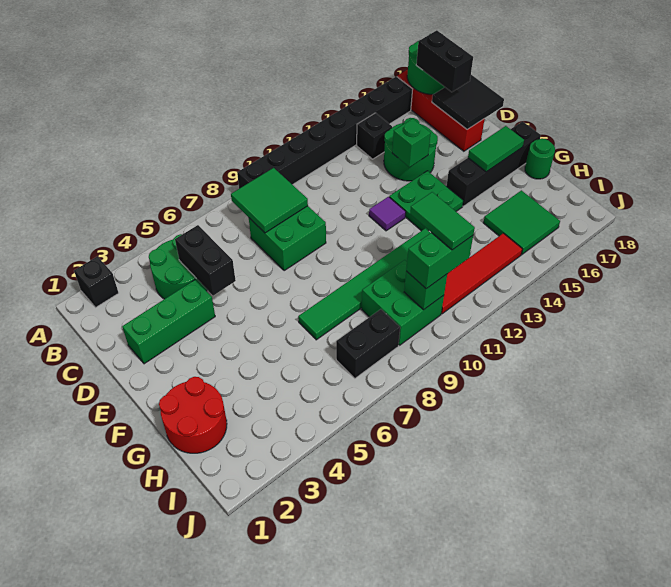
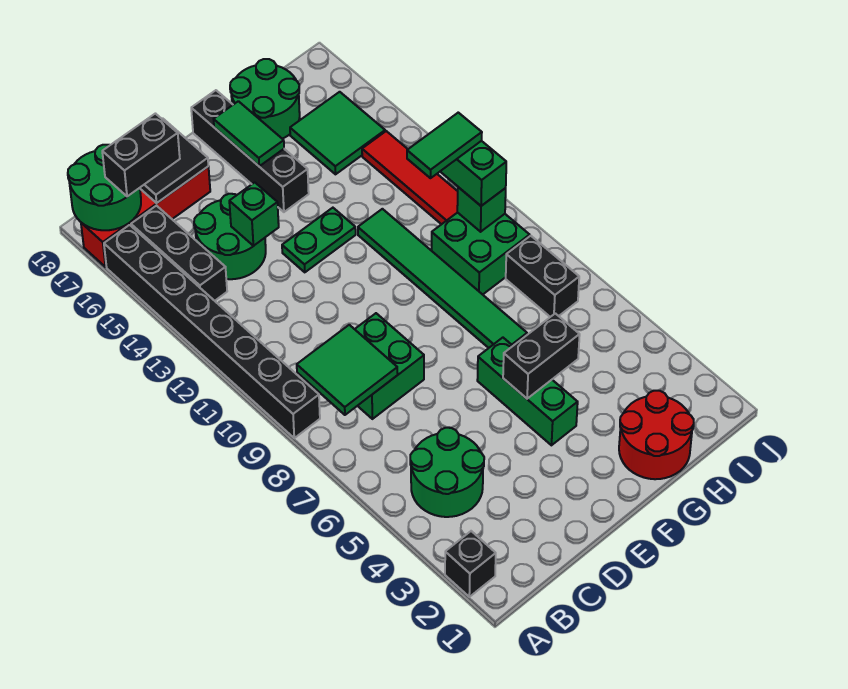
black 1x1 brick [357,113,392,159] -> black 1x3 brick [131,206,227,301]
black 1x2 brick [175,225,236,296] -> black 1x2 brick moved to [503,313,580,399]
green 1x3 brick [122,280,215,364] -> green 1x3 brick moved to [477,338,578,445]
purple 1x1 tile [369,197,406,231] -> none
green 2x2 plate [389,171,463,231] -> green 1x2 plate [282,208,356,272]
green 1x1 round brick [525,139,555,179] -> green 2x2 round brick [230,59,300,139]

